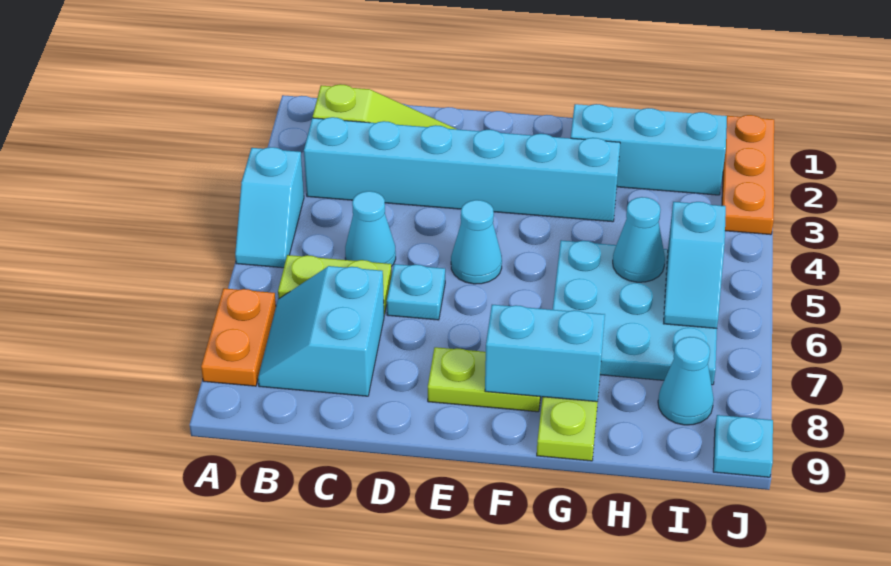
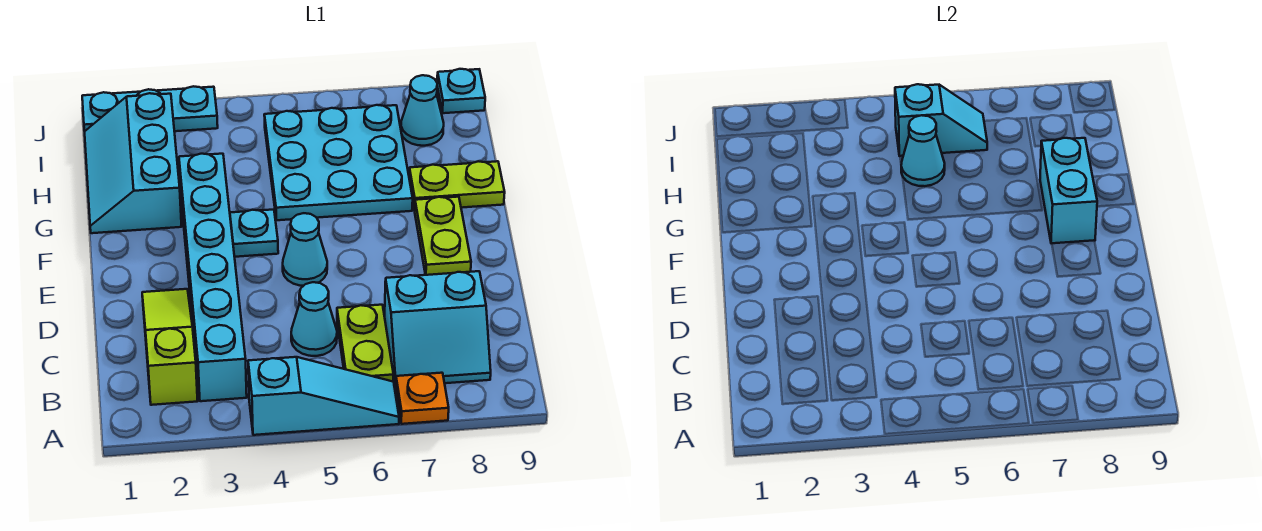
cyan 1x2 slope [235,147,304,268] -> cyan 1x3 slope [248,357,399,435]
orange 1x2 plate [201,288,276,386] -> orange 1x1 plate [396,373,449,424]
cyan 1x1 plate [387,264,445,320] -> cyan 1x1 plate moved to [230,209,278,257]
orange 1x3 plate [722,115,774,235] -> cyan 1x3 plate [82,86,218,131]

